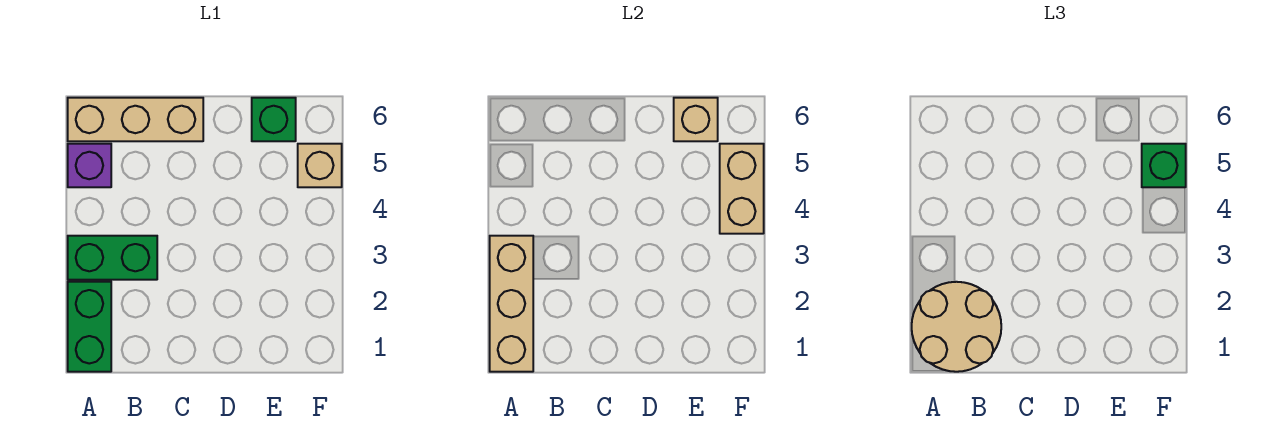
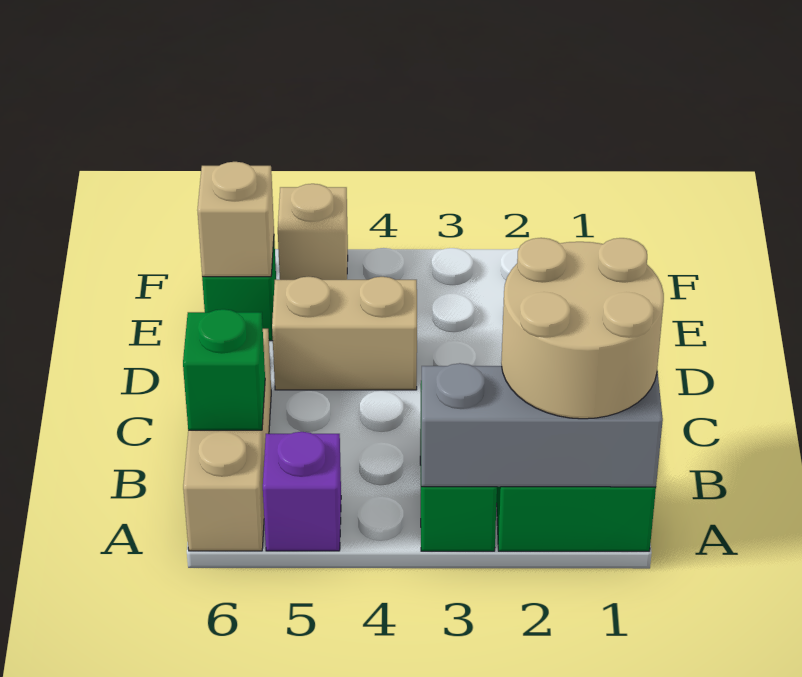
tan 1x3 brick [490,236,533,372] -> grey 1x3 brick [421,363,663,487]
tan 1x2 brick [720,144,764,234] -> tan 1x2 brick moved to [272,277,417,390]
green 1x1 brick [1142,144,1186,187] -> green 1x1 brick moved to [183,309,265,430]

